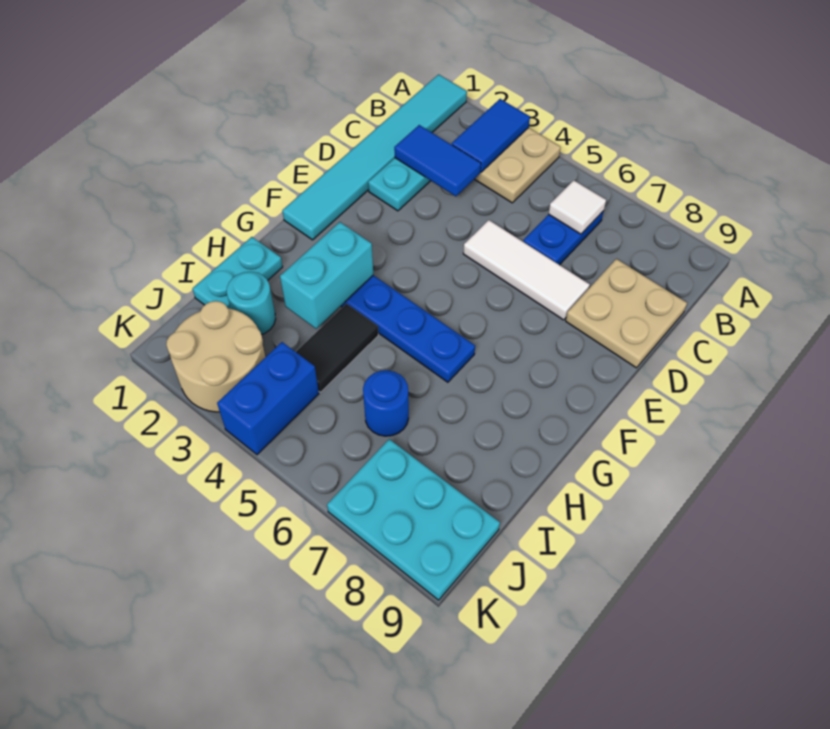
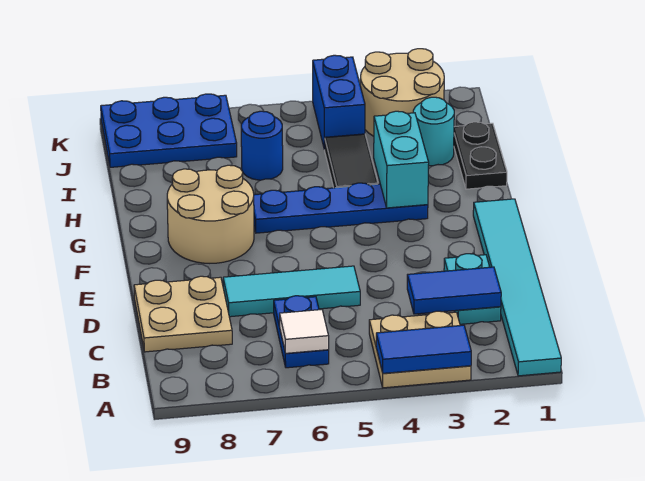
blue 1x2 tile [452,99,530,172] -> blue 1x2 tile turned to [376,325,471,373]
white 1x3 tile [463,220,590,320] -> cyan 1x3 tile [223,266,360,317]
none -> tan 2x2 round brick [167,165,254,263]
cyan 1x2 plate [192,237,283,309] -> black 1x2 plate [454,122,507,189]
cyan 2x3 plate [327,439,500,600] -> blue 2x3 plate [101,94,237,167]

